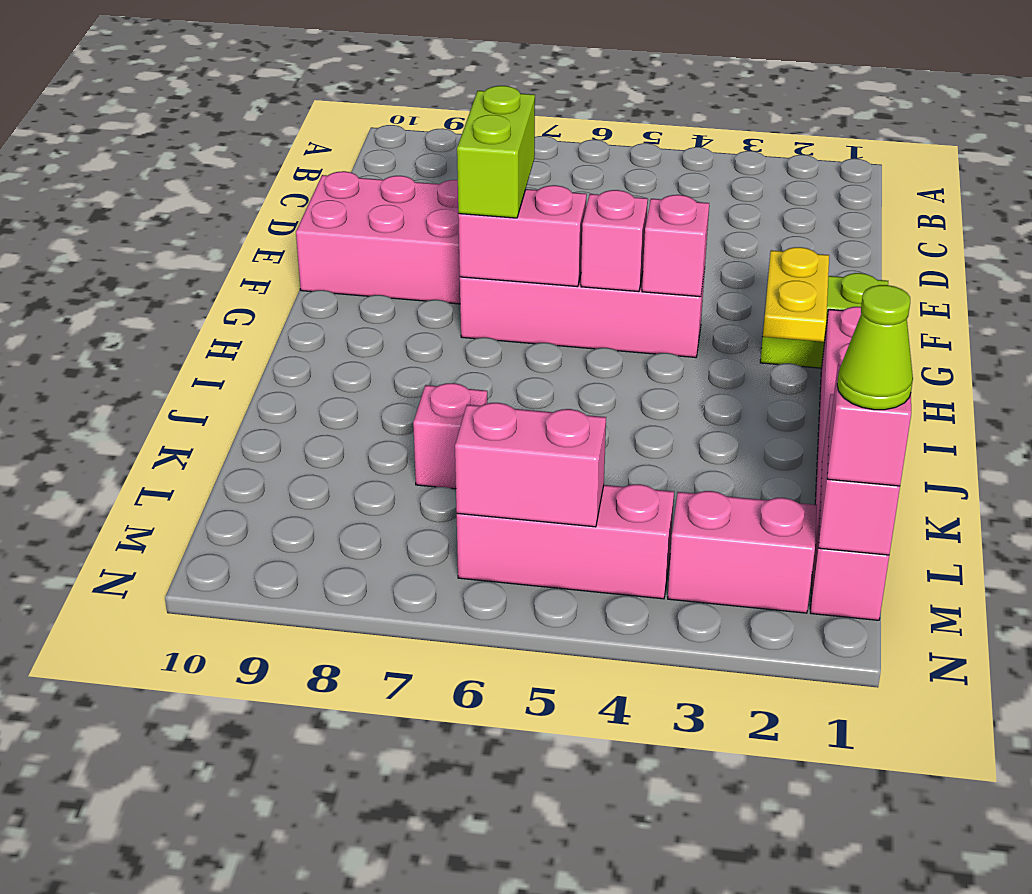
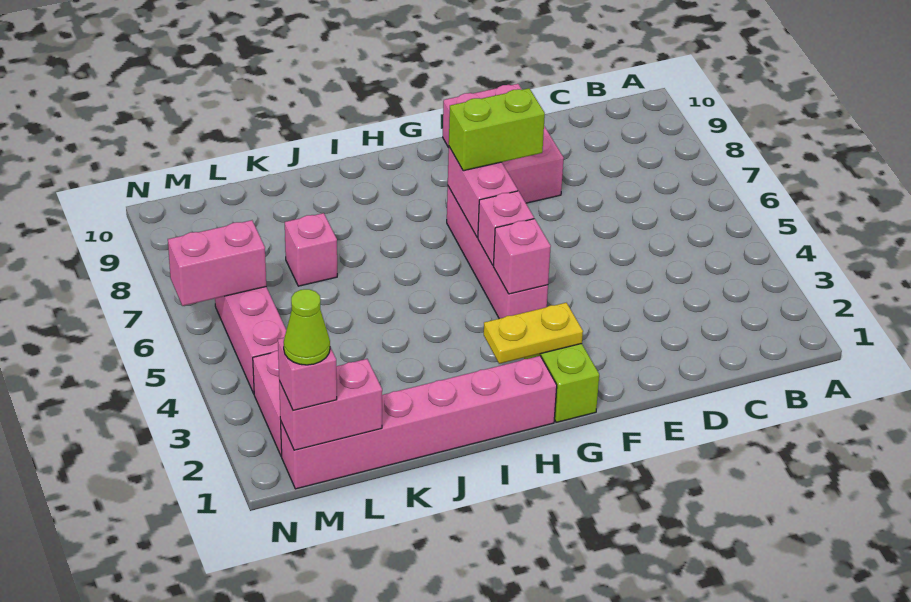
pink 1x2 brick [455,403,606,527] -> pink 1x2 brick turned to [168,220,266,306]

